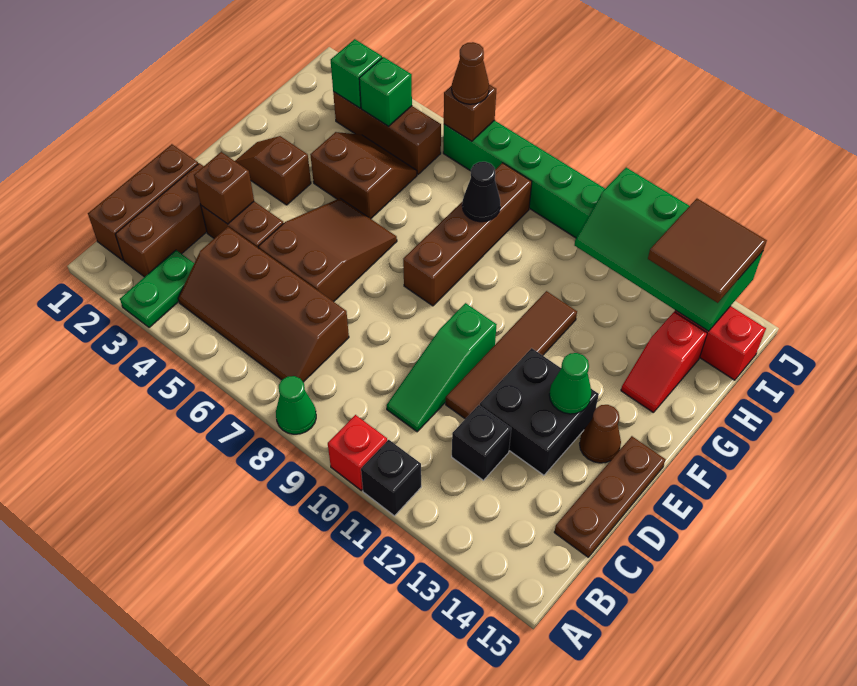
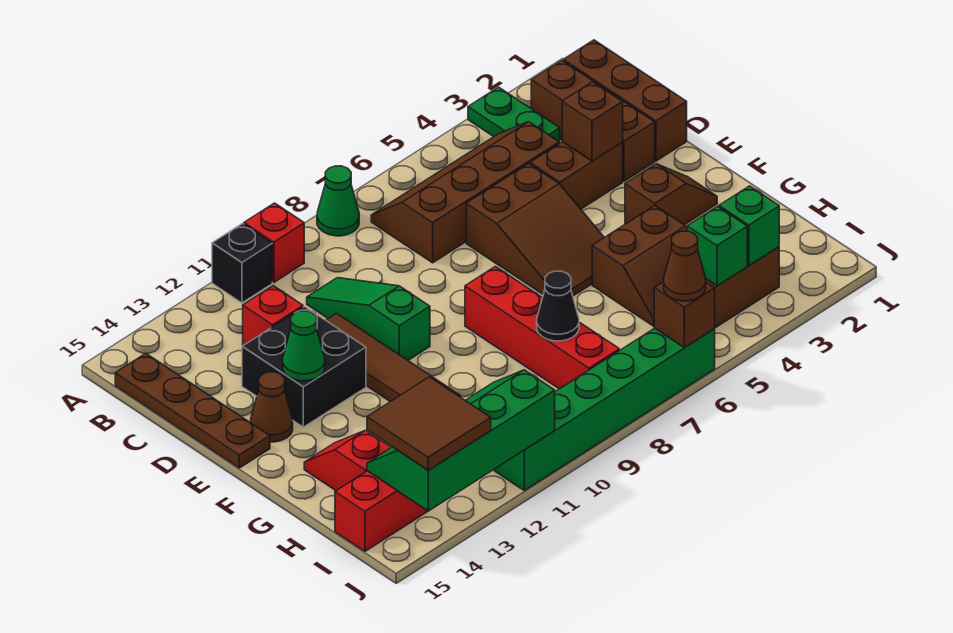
black 1x1 brick [452,405,511,480] -> red 1x1 brick [243,286,303,345]
brown 1x3 plate [554,436,666,557] -> brown 1x4 plate [115,353,270,468]
brown 1x4 brick [403,163,532,306] -> red 1x4 brick [465,267,619,389]

